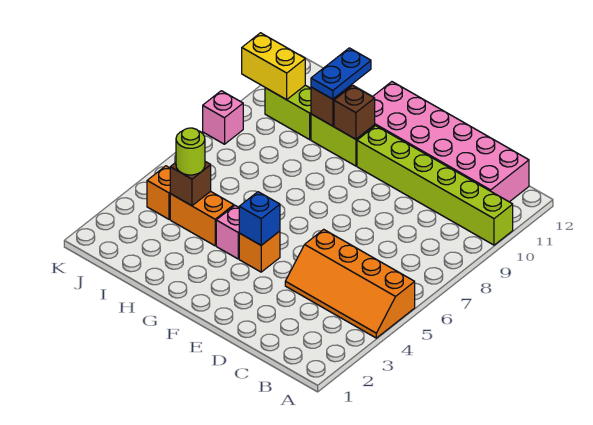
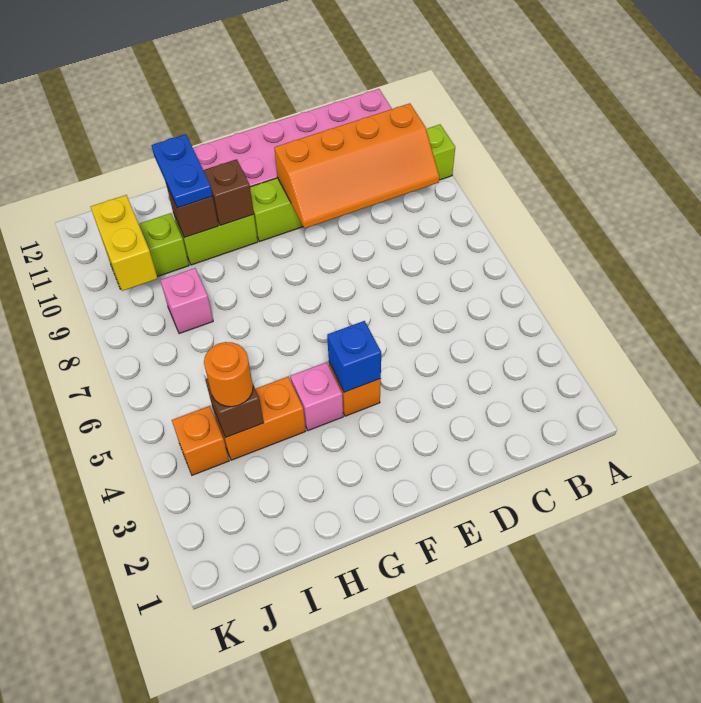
orange 2x4 slope [285,229,415,338] -> orange 2x4 slope moved to [274,103,439,228]
lime 1x1 round brick [176,128,205,175] -> orange 1x1 round brick [204,342,253,407]
yellow 1x2 brick [242,33,305,100] -> yellow 1x2 brick turned to [91,195,158,291]
pink 1x1 brick [203,91,243,144] -> pink 1x1 brick moved to [160,268,213,334]

